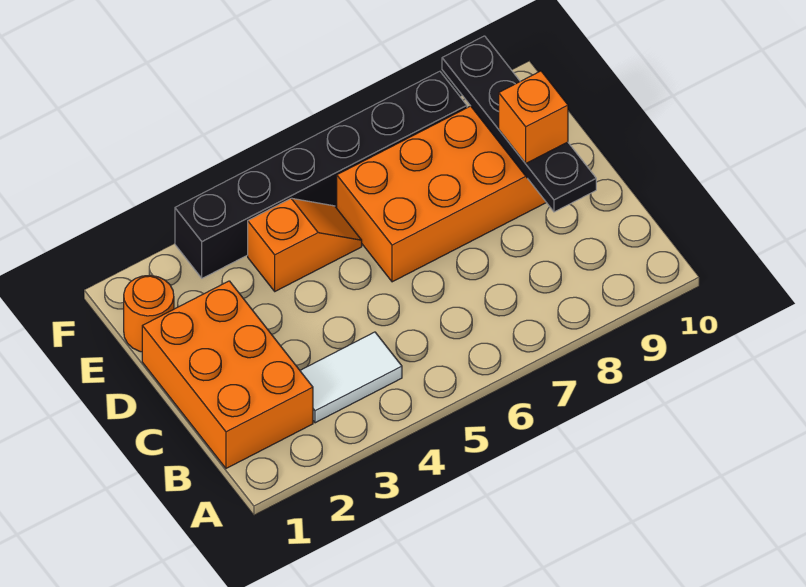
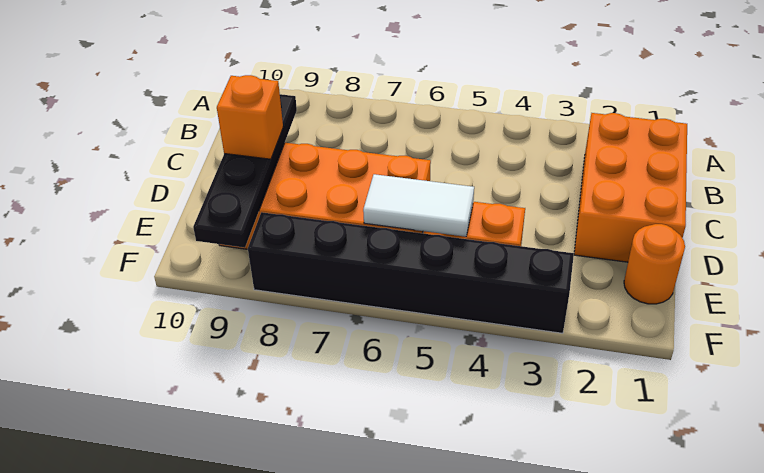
white 1x2 tile [300,332,402,423] -> white 1x2 tile moved to [363,174,474,237]

